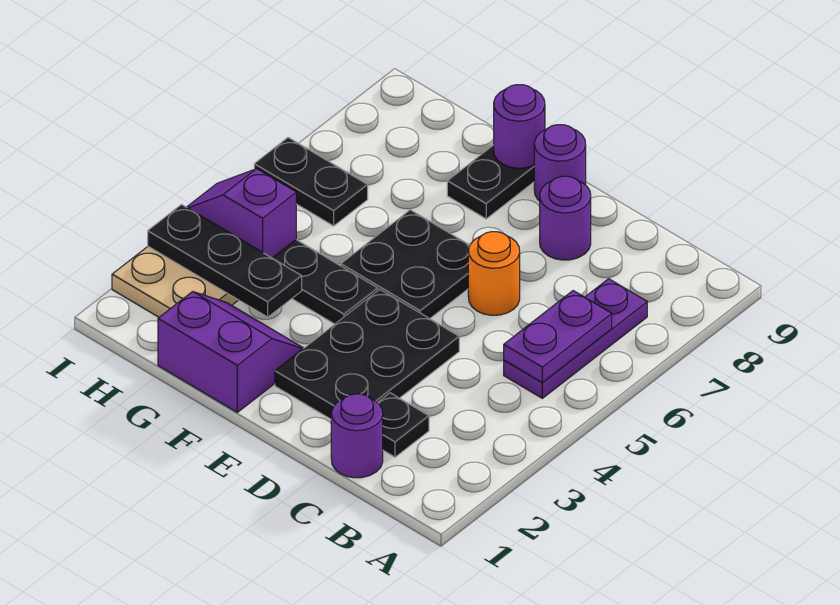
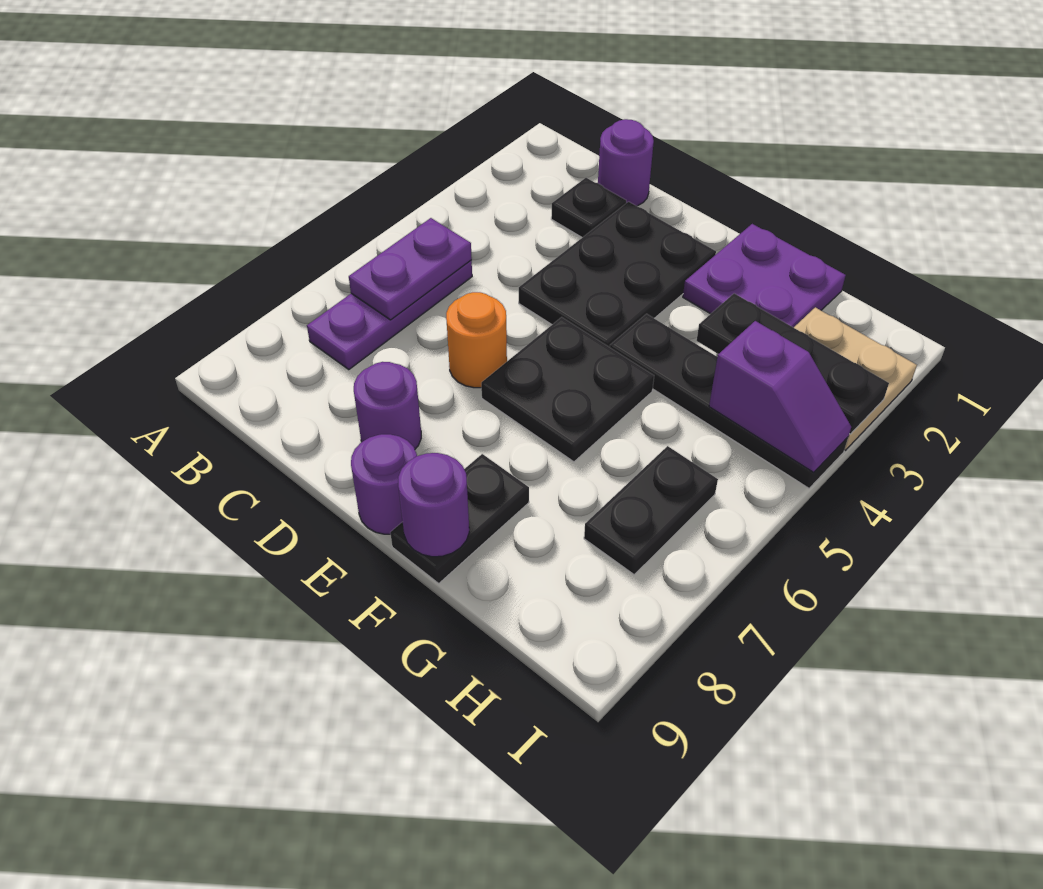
purple 2x2 slope [158,292,304,412] -> purple 2x2 plate [683,224,846,328]
black 1x2 plate [254,138,368,226] -> black 1x2 plate turned to [584,446,718,575]

